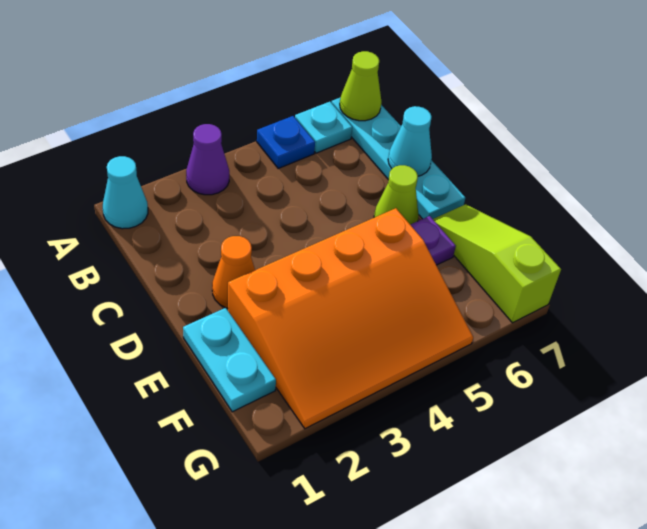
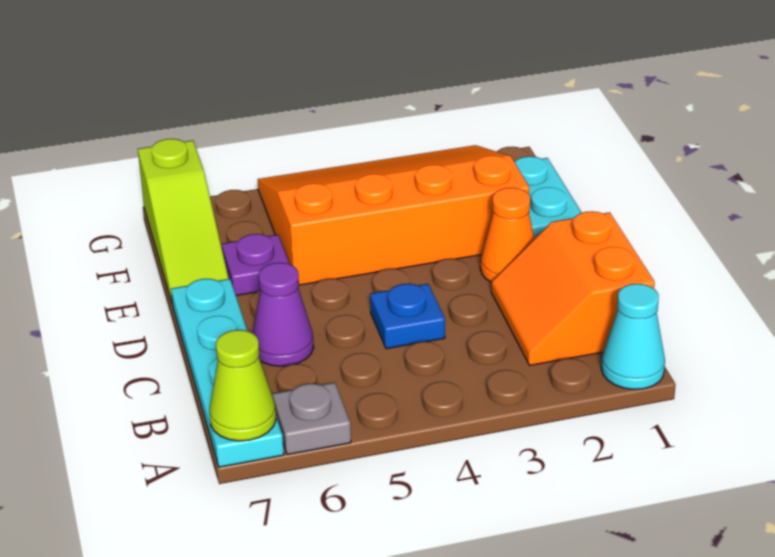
purple 1x1 cone [186,124,229,195] -> purple 1x1 cone moved to [252,263,314,366]
blue 1x1 plate [257,116,315,168] -> blue 1x1 plate moved to [370,284,445,349]
cyan 1x1 plate [295,102,352,153] -> grey 1x1 plate [272,382,351,455]
none -> orange 2x2 slope [491,211,655,365]
cyan 1x1 cone [388,106,432,176] -> none
lime 1x1 cone [374,165,419,225] -> none

